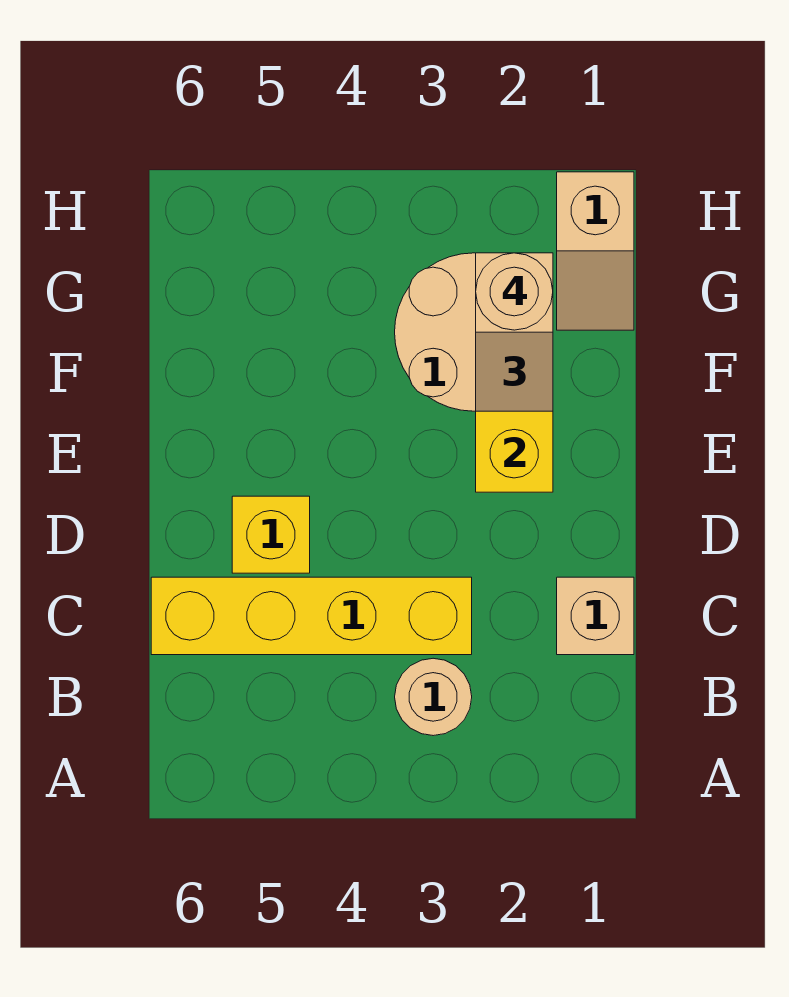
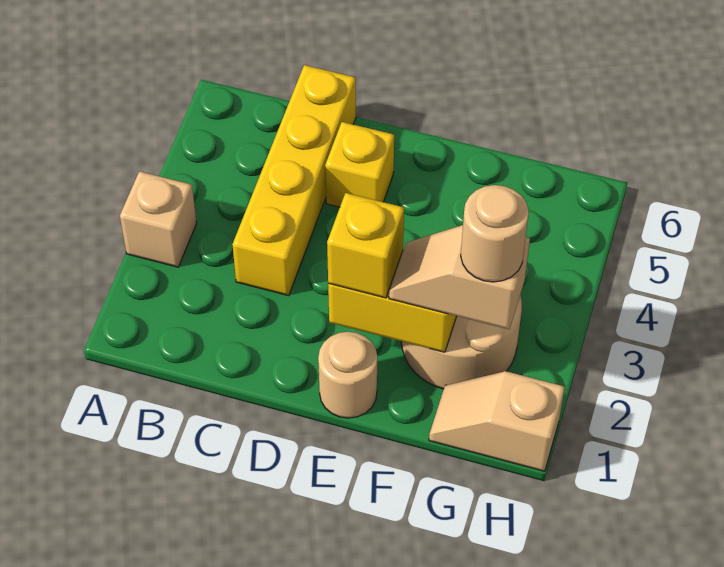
tan 1x1 round brick [395,658,472,736] -> tan 1x1 round brick moved to [318,332,377,418]
tan 1x1 brick [557,577,634,655] -> tan 1x1 brick moved to [120,171,197,267]
none -> yellow 1x1 brick [327,193,404,298]

